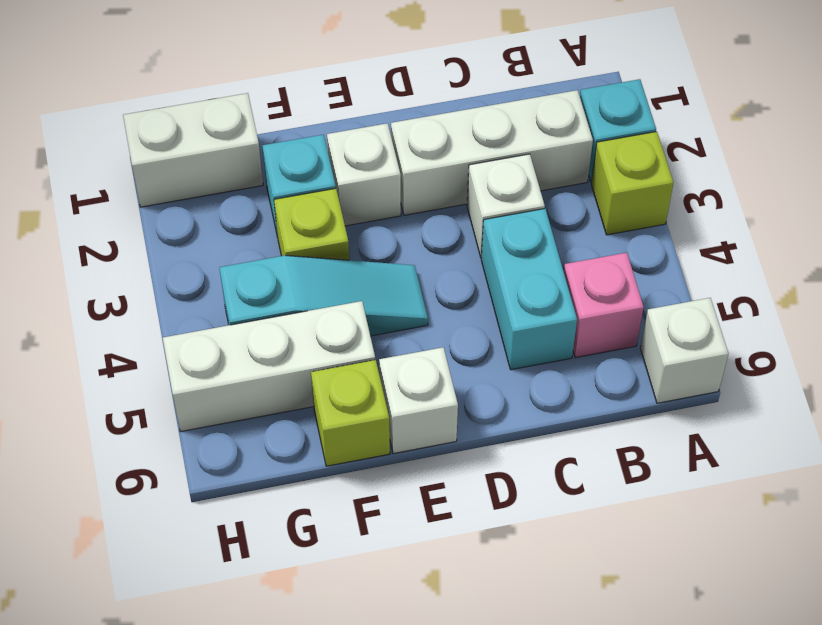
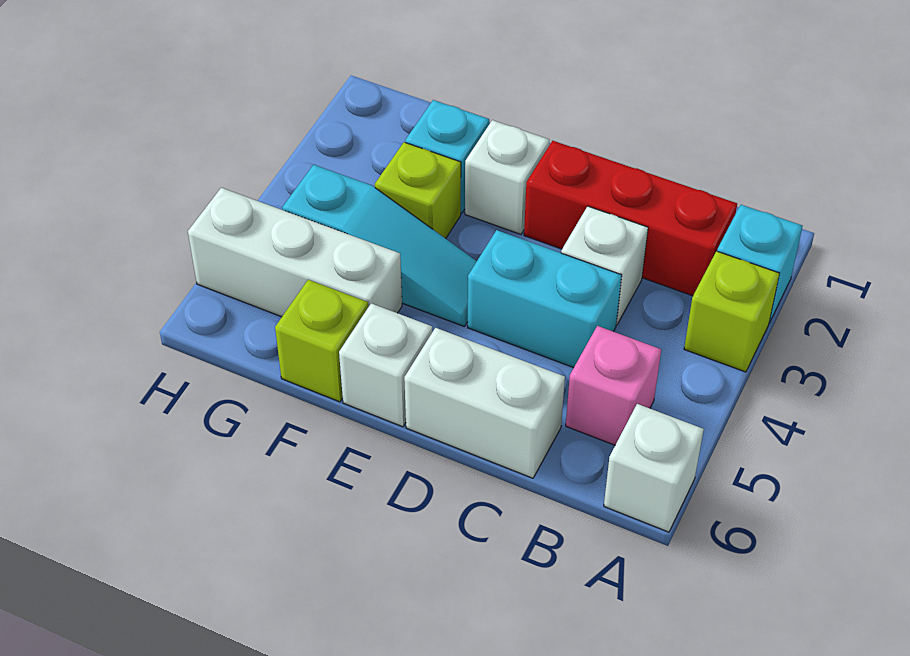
white 1x3 brick [391,90,593,215] -> red 1x3 brick [524,141,737,296]
cyan 1x2 brick [481,209,577,370] -> cyan 1x2 brick turned to [468,230,622,368]
white 1x2 brick [123,93,263,207] -> white 1x2 brick moved to [404,328,565,478]

